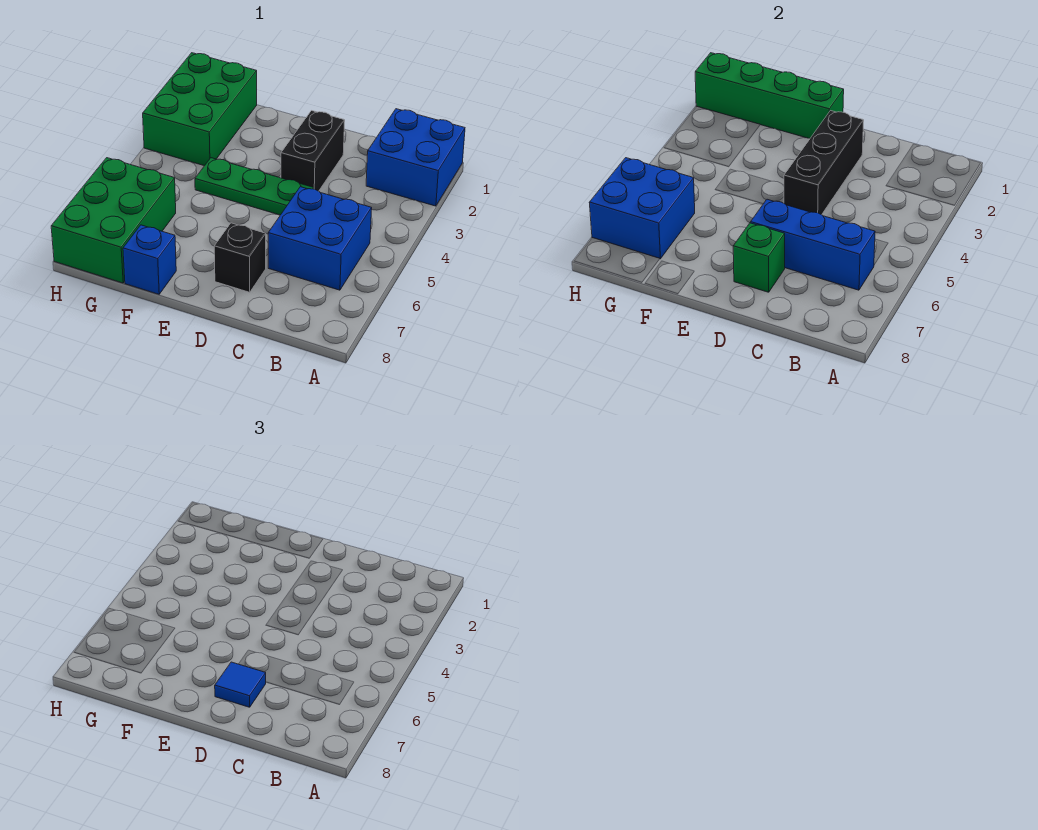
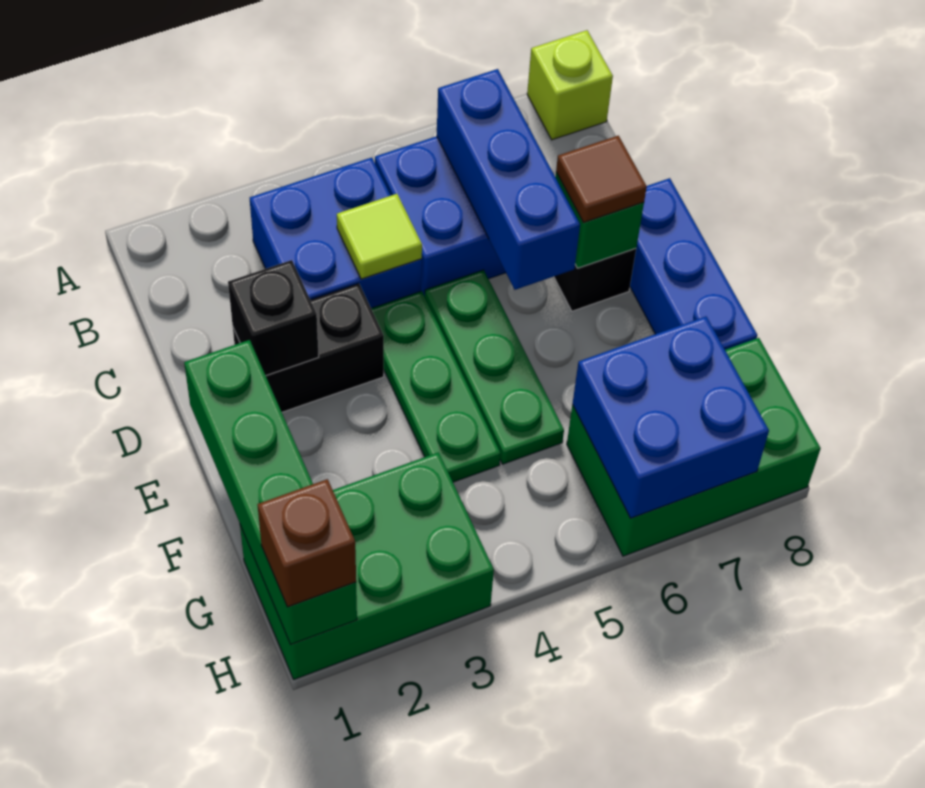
blue 2x2 brick [366,109,465,206] -> blue 2x2 brick moved to [250,158,422,308]
none -> lime 1x1 brick [527,30,613,140]
none -> lime 1x1 tile [337,194,422,279]
black 1x3 brick [784,111,864,215] -> black 1x1 brick [228,260,319,375]
none -> green 1x3 plate [425,270,564,464]
blue 1x1 tile [215,662,266,707] -> brown 1x1 tile [556,136,647,223]
blue 1x1 brick [123,225,176,294] -> blue 1x3 brick [630,178,757,350]
none -> brown 1x1 brick [257,479,356,607]

